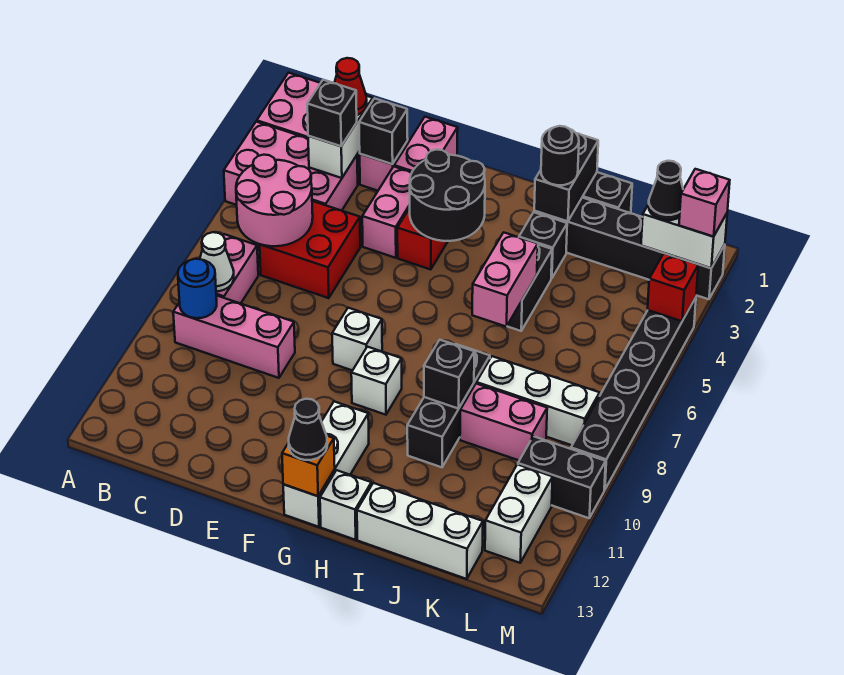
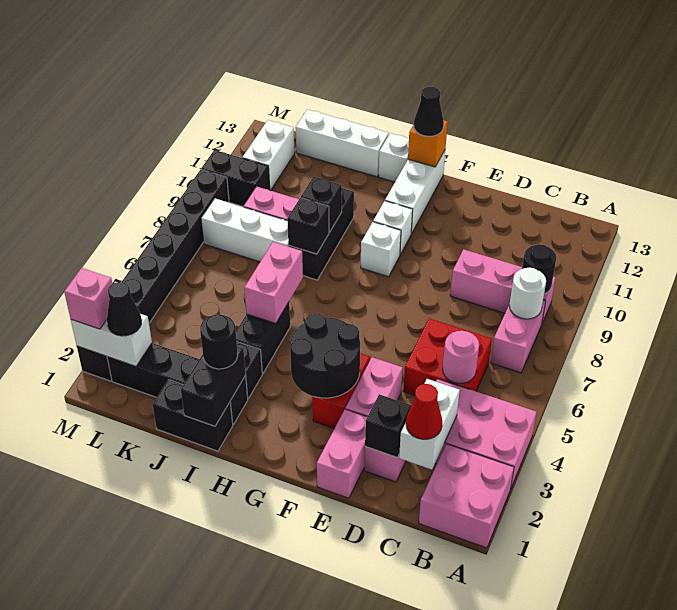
pink 2x2 round brick [236,155,313,246] -> pink 1x1 round brick [443,331,479,383]
white 1x1 cone [200,232,234,291] -> white 1x1 round brick [509,268,546,319]
blue 1x1 round brick [178,259,217,318] -> black 1x1 round brick [522,244,557,294]
black 1x1 brick [307,80,357,146] -> black 1x1 brick moved to [287,198,329,254]
white 1x1 brick [332,308,382,371] -> white 1x1 brick moved to [373,201,413,255]
red 1x1 brick [648,254,698,321] -> none

